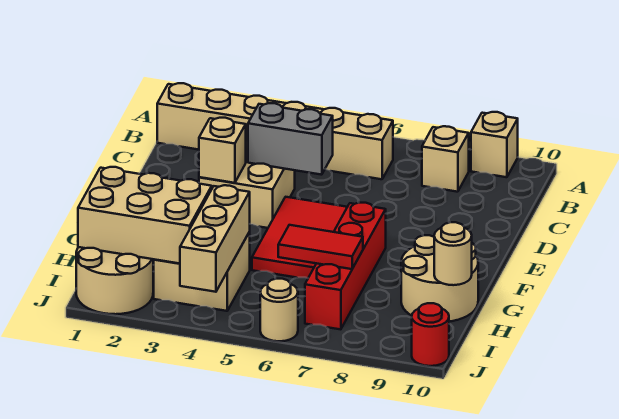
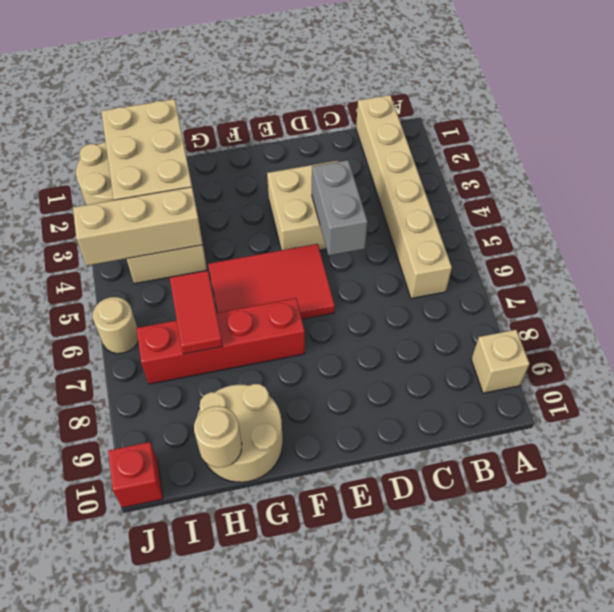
tan 1x1 brick [422,126,469,192] -> none
tan 1x1 brick [199,118,246,183] -> none
red 1x1 round brick [412,303,449,366] -> red 1x1 brick [108,442,163,508]

